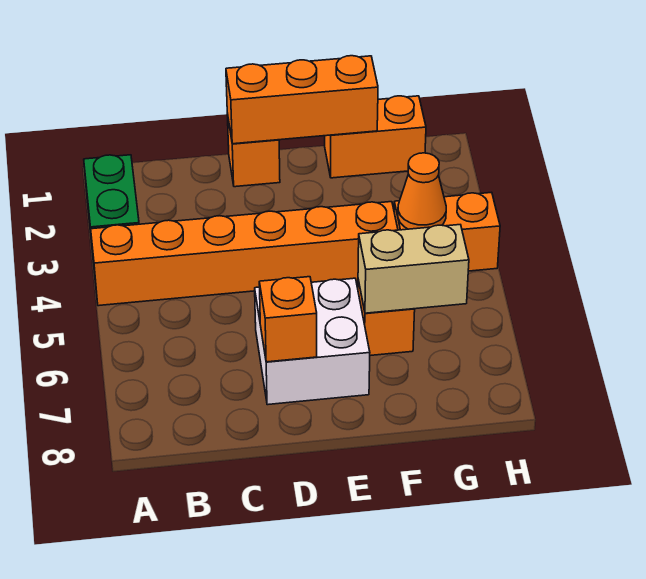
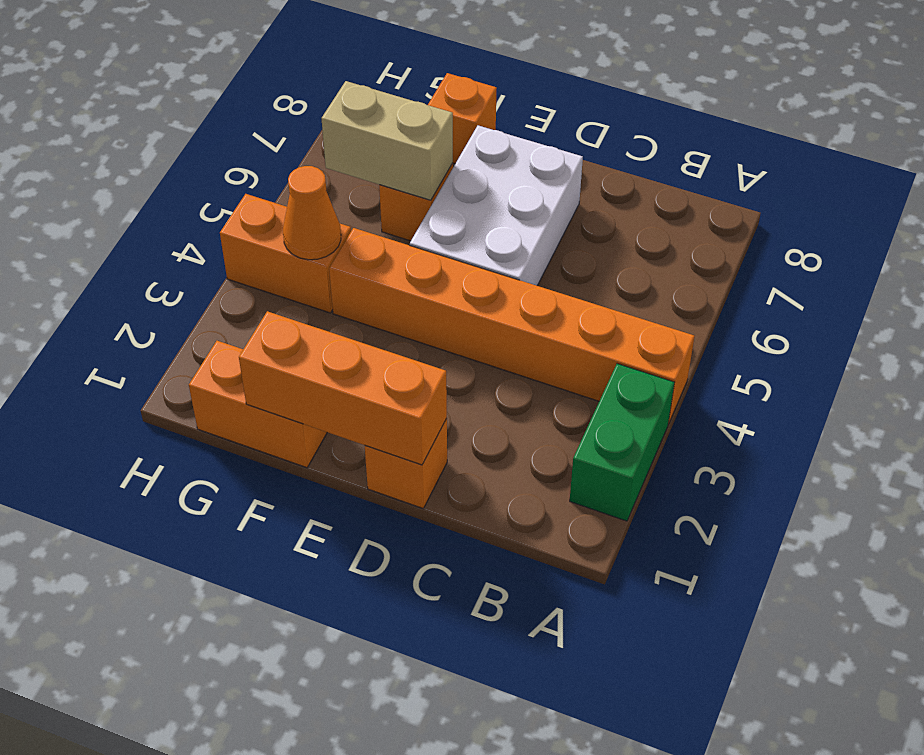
white 2x2 brick [255,278,370,405] -> white 2x3 brick [410,126,583,286]
orange 1x1 brick [259,277,317,362] -> orange 1x1 brick moved to [428,73,497,164]

